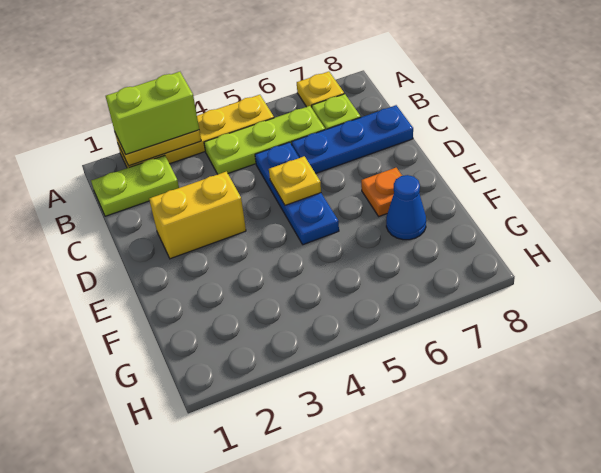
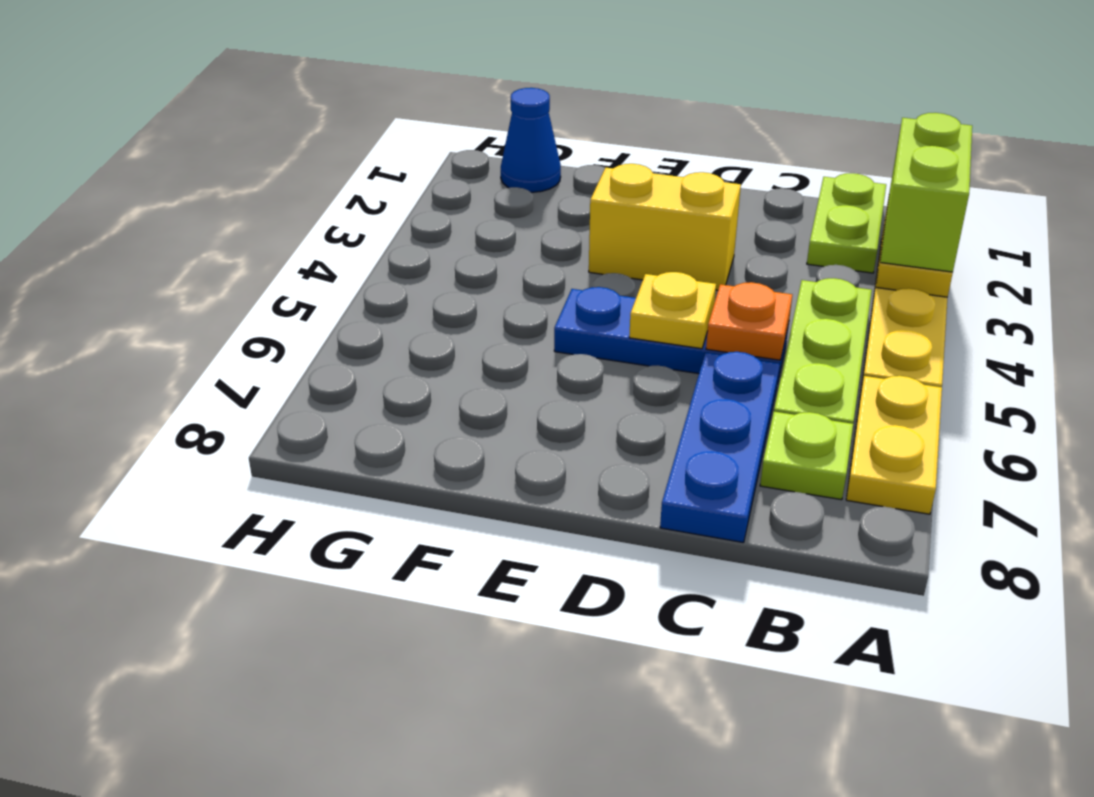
yellow 1x1 plate [297,72,344,108] -> yellow 1x2 plate [846,376,942,514]
yellow 1x2 brick [149,172,246,259] -> yellow 1x2 brick turned to [589,164,741,290]
orange 1x1 plate [361,168,402,216] -> orange 1x1 plate moved to [706,282,792,360]
blue 1x1 cone [386,175,426,240] -> blue 1x1 cone moved to [501,88,561,192]

